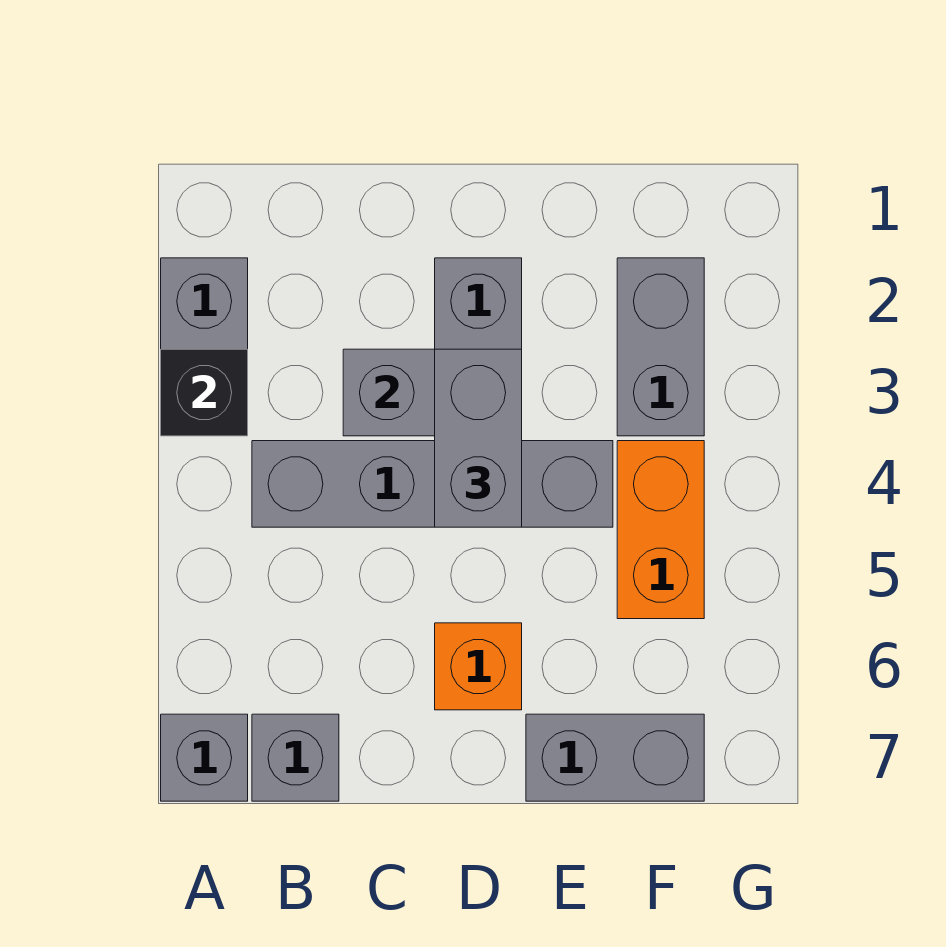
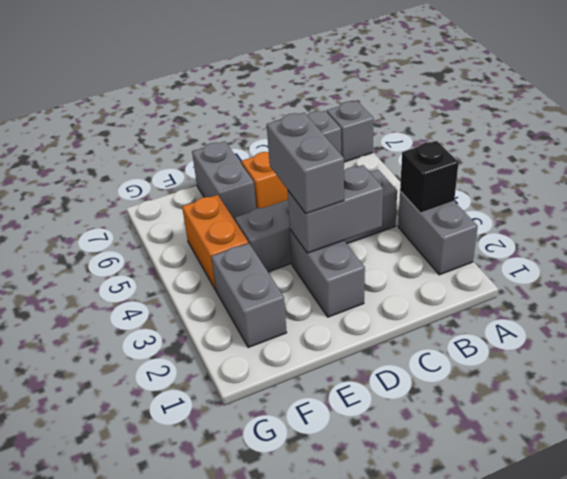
grey 1x2 brick [526,714,704,801] -> grey 1x2 brick turned to [192,141,256,220]

